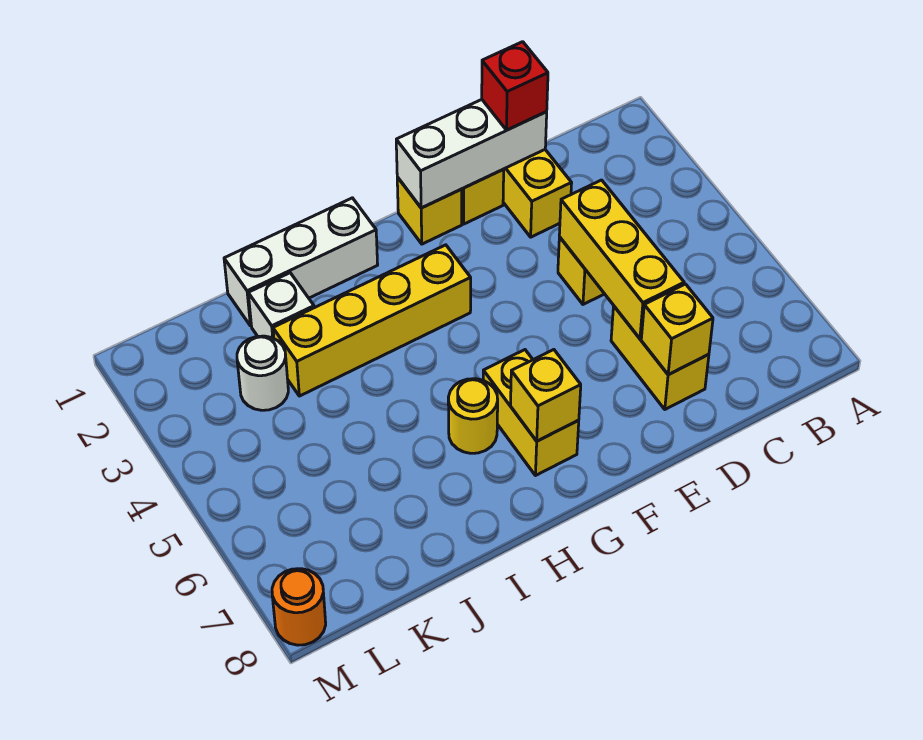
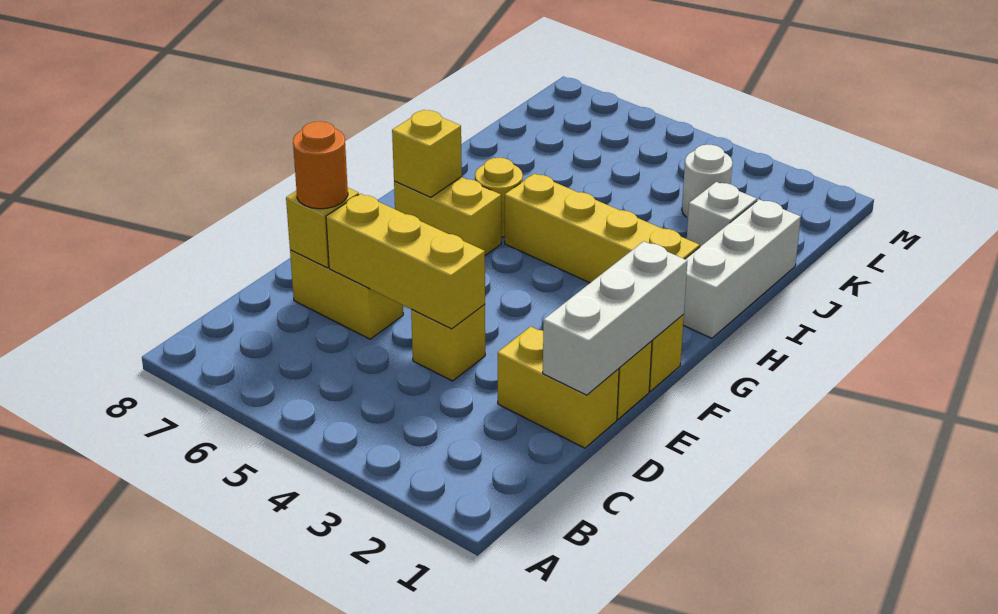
red 1x1 brick [482,42,548,130] -> none
yellow 1x4 brick [273,245,471,396] -> yellow 1x4 brick turned to [505,174,700,283]
orange 1x1 round brick [272,569,326,645] -> orange 1x1 round brick moved to [293,121,348,209]

